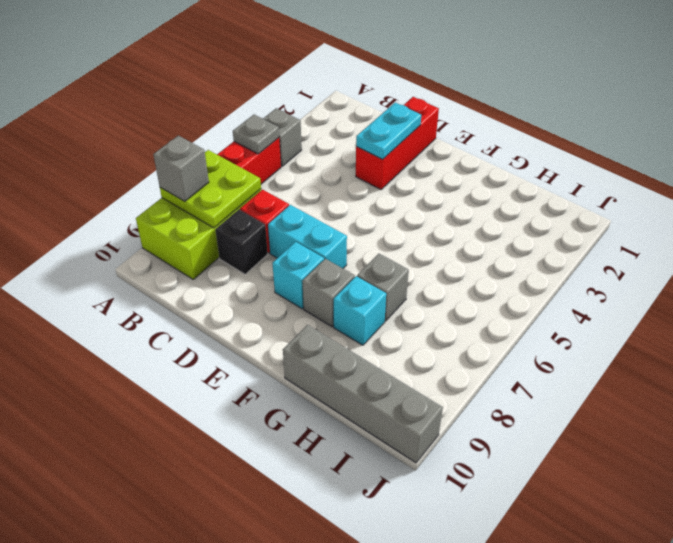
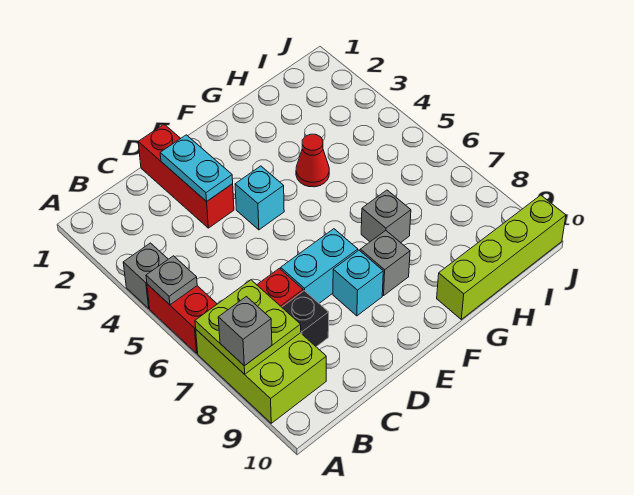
none -> red 1x1 cone [296,134,329,187]
cyan 1x1 brick [334,276,386,345] -> cyan 1x1 brick moved to [235,166,284,230]
grey 1x4 brick [283,325,443,463] -> lime 1x4 brick [437,195,566,319]

